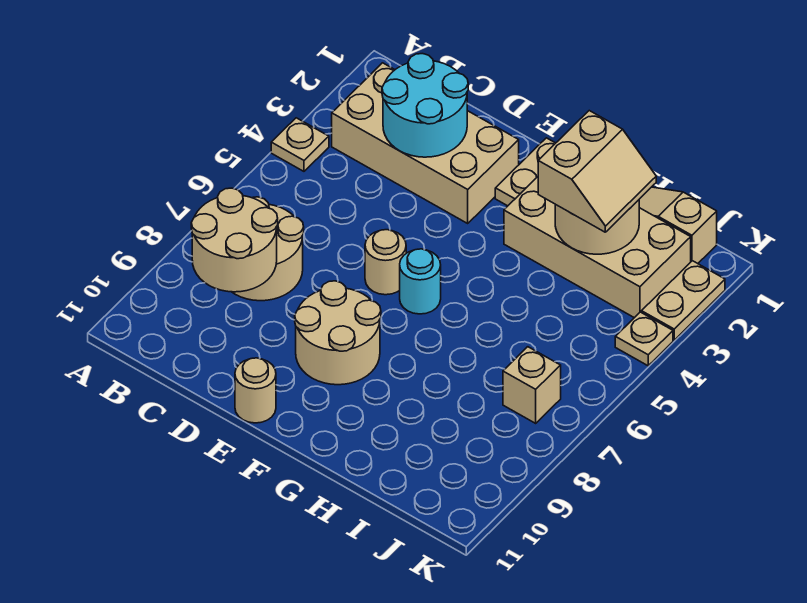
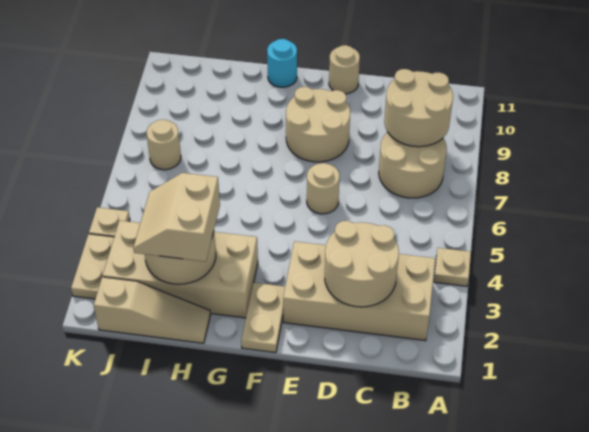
cyan 2x2 round brick [382,54,468,157] -> tan 2x2 round brick [325,221,399,307]
cyan 1x1 round brick [400,249,441,314] -> cyan 1x1 round brick moved to [267,39,297,87]
tan 1x1 brick [503,347,561,423] -> tan 1x1 round brick [147,120,181,170]

